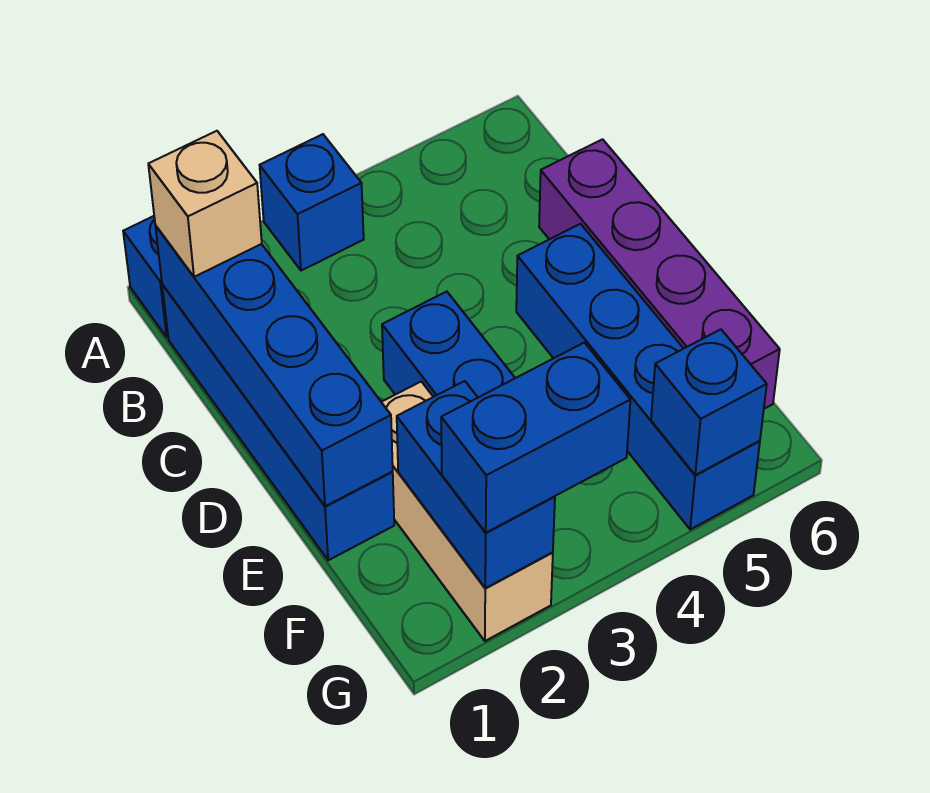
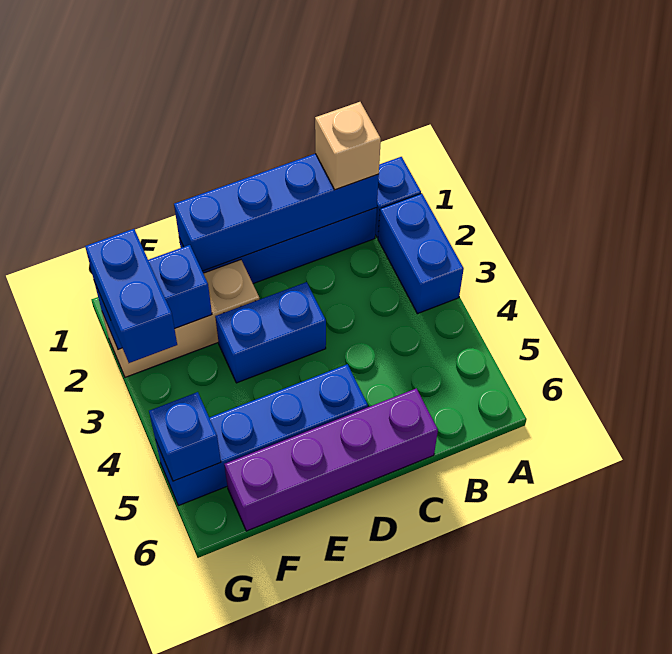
blue 1x1 brick [260,134,364,271] -> blue 1x2 brick [378,194,464,314]

